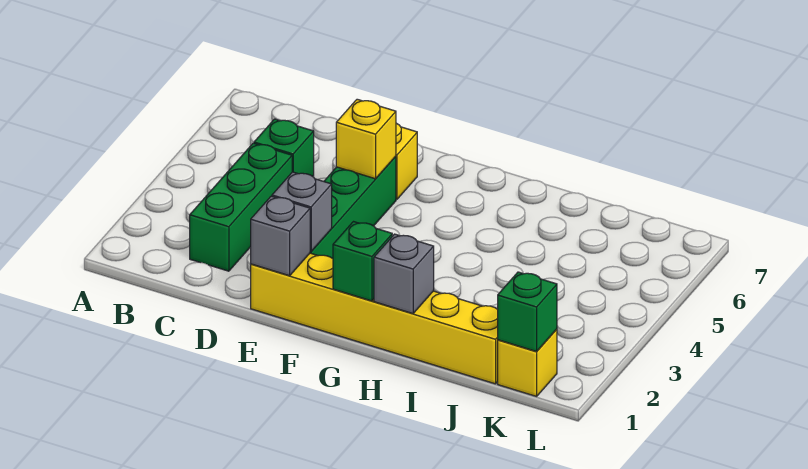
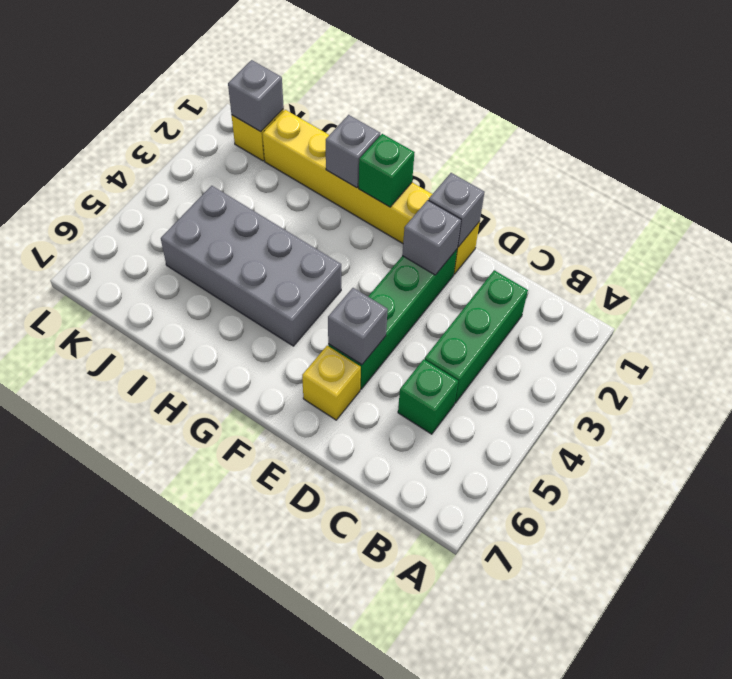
yellow 1x1 brick [336,99,396,179] -> grey 1x1 brick [328,288,388,365]
none -> grey 2x4 brick [161,186,341,346]
green 1x1 brick [498,272,557,351] -> grey 1x1 brick [228,60,284,132]

